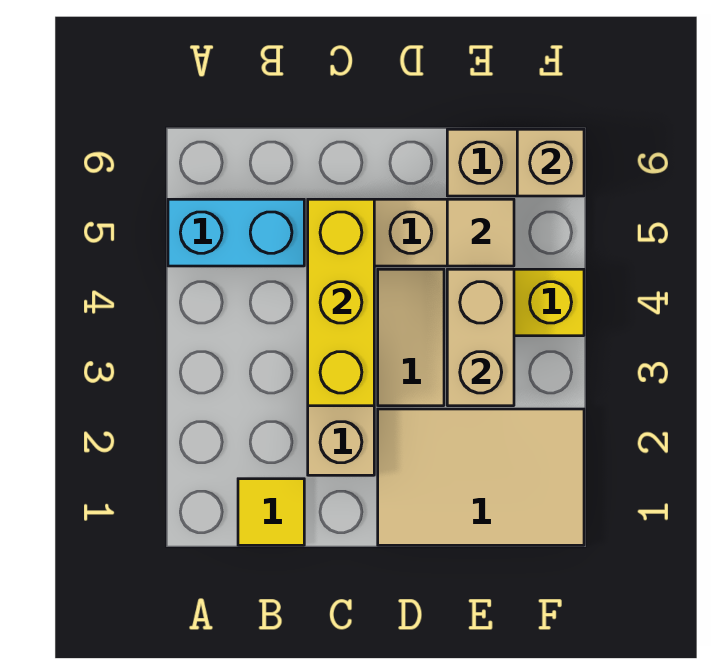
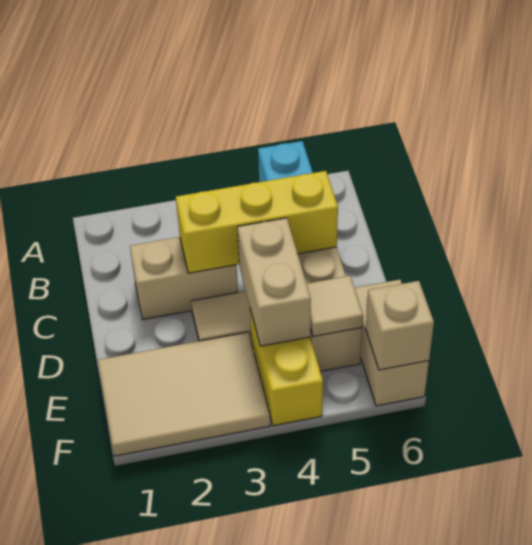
yellow 1x1 tile [238,479,304,545] -> none
tan 2x3 tile [378,409,584,545] -> tan 2x3 tile turned to [98,332,270,456]
tan 1x2 brick [447,269,514,406] -> tan 1x2 brick turned to [237,218,311,346]

